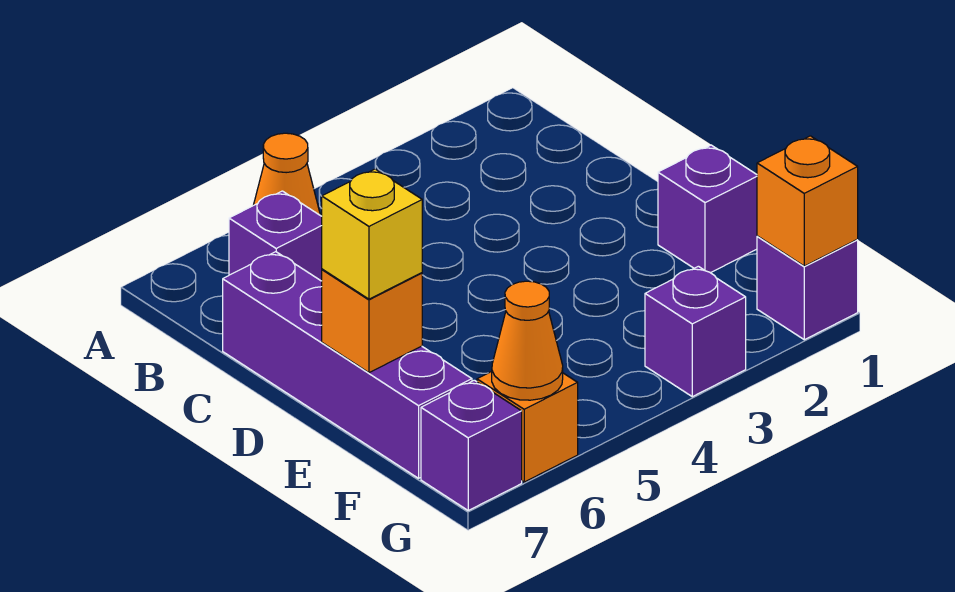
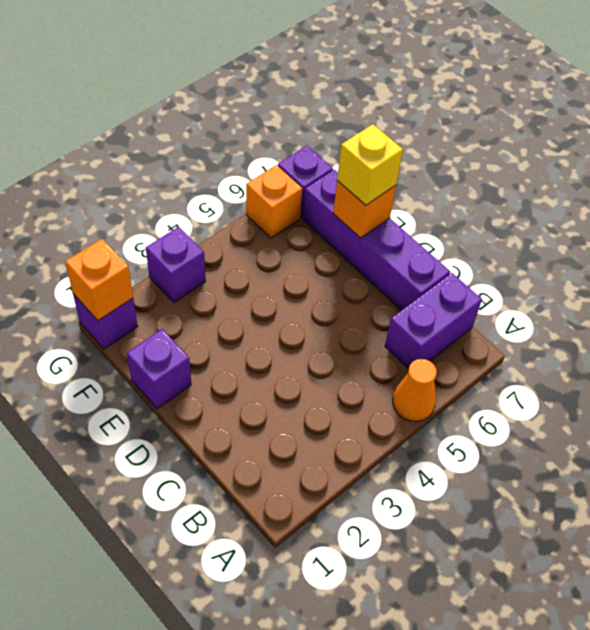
purple 1x1 brick [229,191,322,281] -> purple 1x2 brick [385,273,482,369]
orange 1x1 cone [492,281,563,400] -> none

